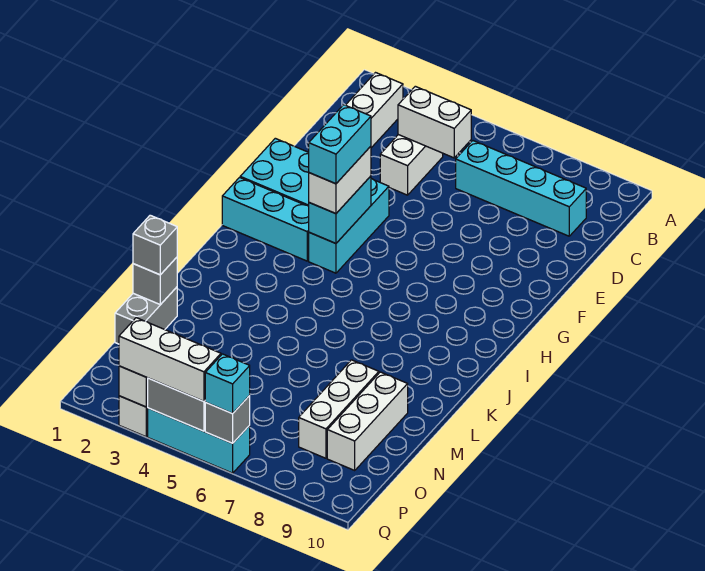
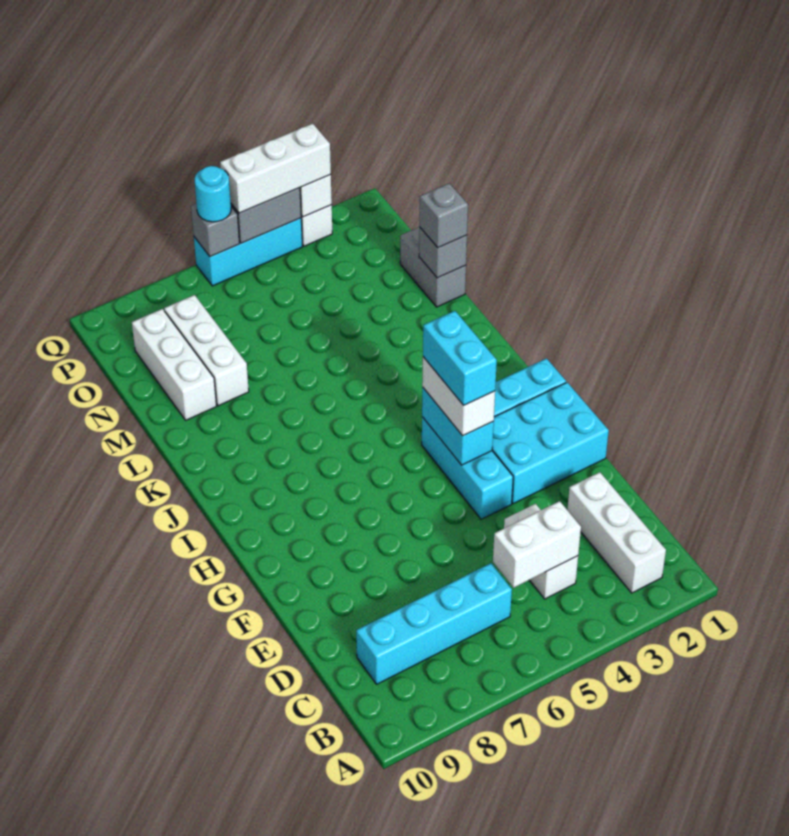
cyan 1x1 brick [205,354,250,413] -> cyan 1x1 round brick [195,166,231,222]

